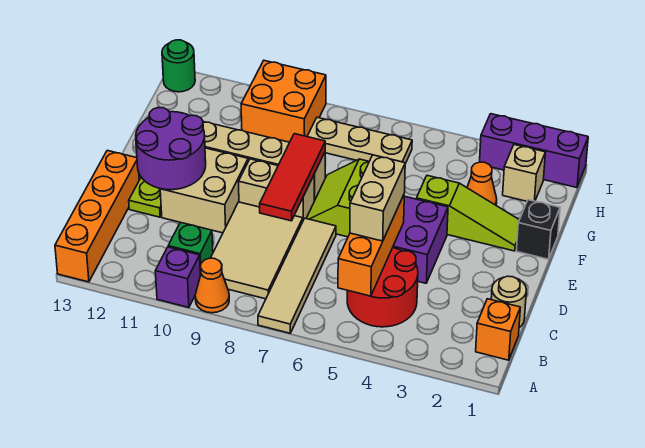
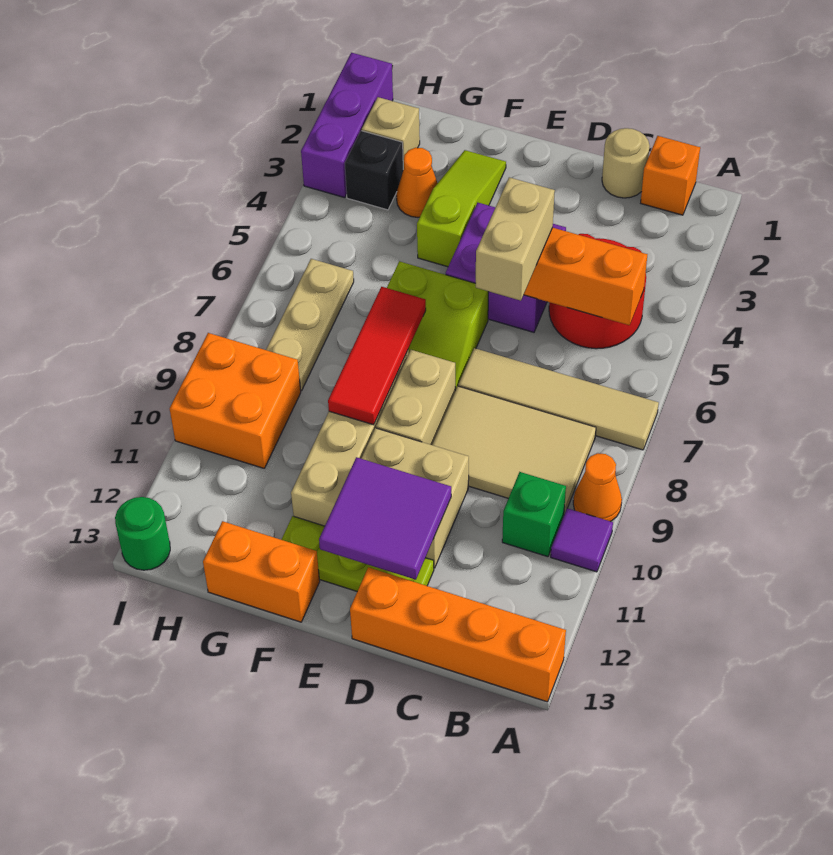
purple 1x1 brick [155,247,200,307] -> purple 1x1 tile [551,508,613,572]
tan 1x2 brick [350,155,405,241] -> tan 1x2 brick turned to [476,177,555,301]
red 1x3 tile [260,134,325,221] -> red 1x3 tile turned to [328,287,426,425]
purple 2x2 round brick [136,108,206,190] -> purple 2x2 tile [319,457,451,580]
black 1x1 brick [516,200,560,259] -> black 1x1 brick moved to [345,131,403,210]
none -> orange 1x2 brick [203,521,320,622]

